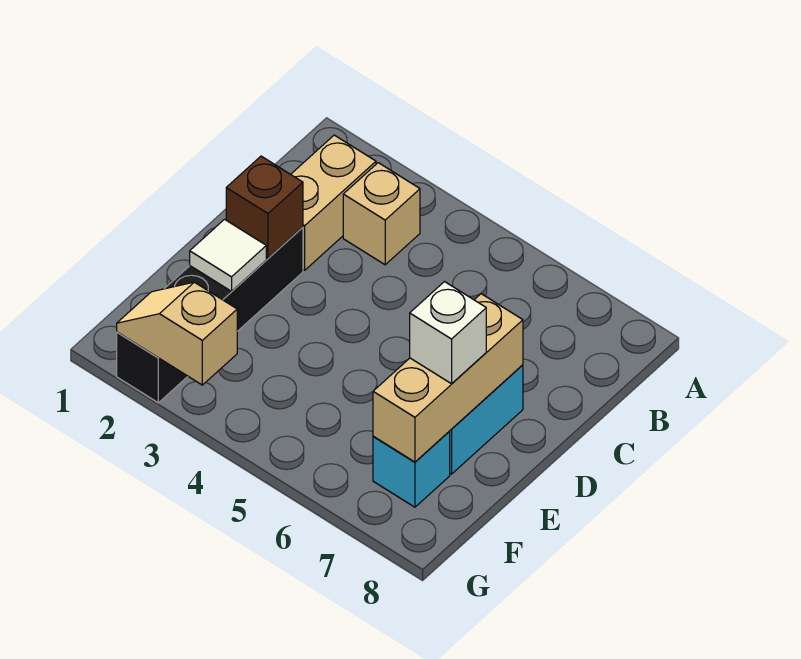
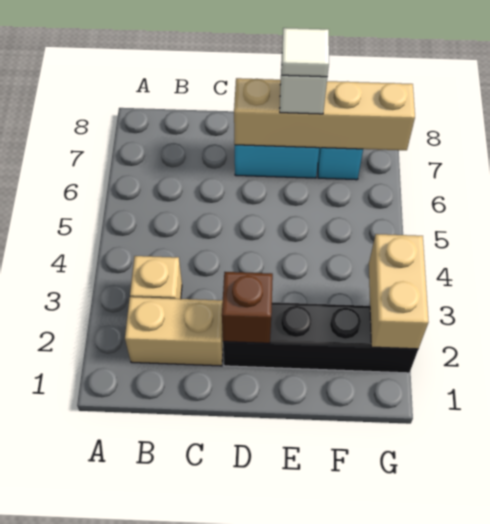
tan 1x3 brick [373,294,523,462] -> tan 1x4 brick [234,78,415,150]
white 1x1 tile [190,219,266,291] -> white 1x1 tile moved to [282,28,329,77]
tan 1x2 slope [117,282,237,385] -> tan 1x2 brick [369,234,428,349]

